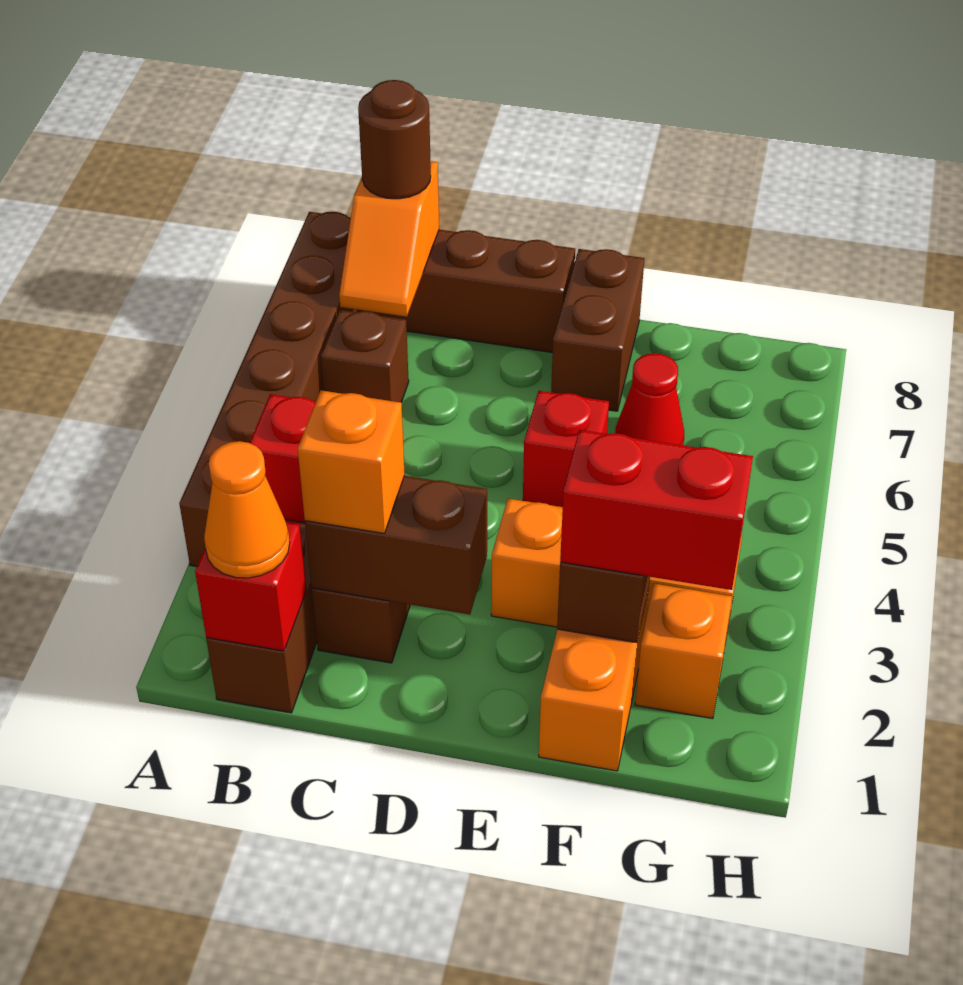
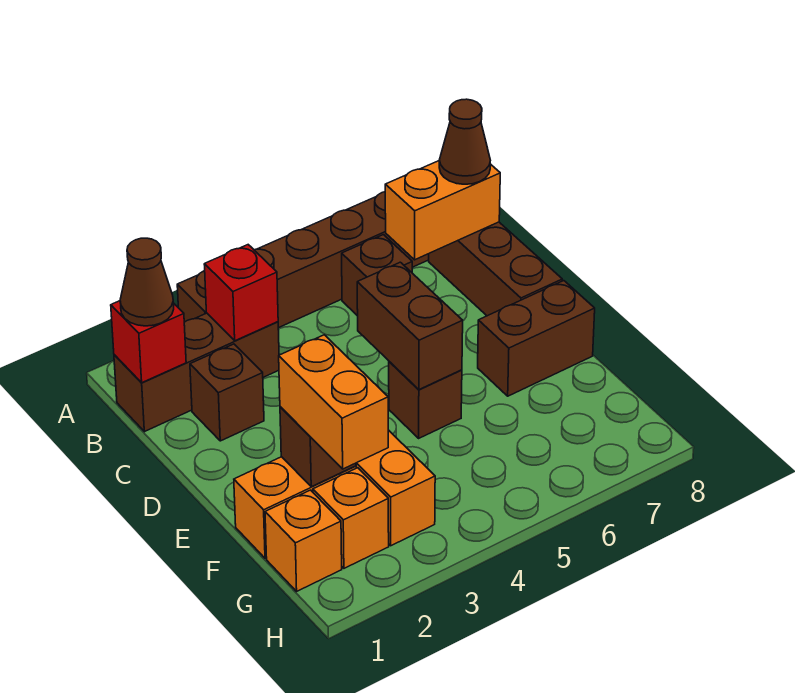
orange 1x1 cone [204,441,290,578] -> brown 1x1 cone [120,238,174,326]
orange 1x2 slope [339,161,439,317] -> orange 1x2 brick [385,161,500,260]
brown 1x1 round brick [358,80,431,199] -> brown 1x1 cone [439,99,490,184]
brown 1x2 brick [305,476,487,614] -> brown 1x2 brick moved to [357,262,463,390]
orange 1x1 brick [298,390,405,533] -> orange 1x1 brick moved to [265,490,342,591]
red 1x1 brick [523,391,609,507] -> brown 1x1 brick [389,362,462,438]
red 1x2 brick [560,430,753,590] -> orange 1x2 brick [279,335,388,469]
red 1x1 cone [615,353,684,446] -> none

